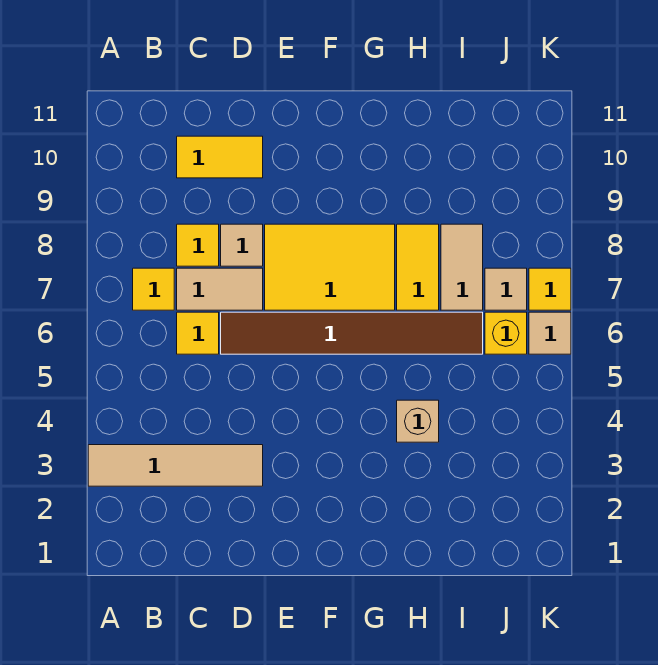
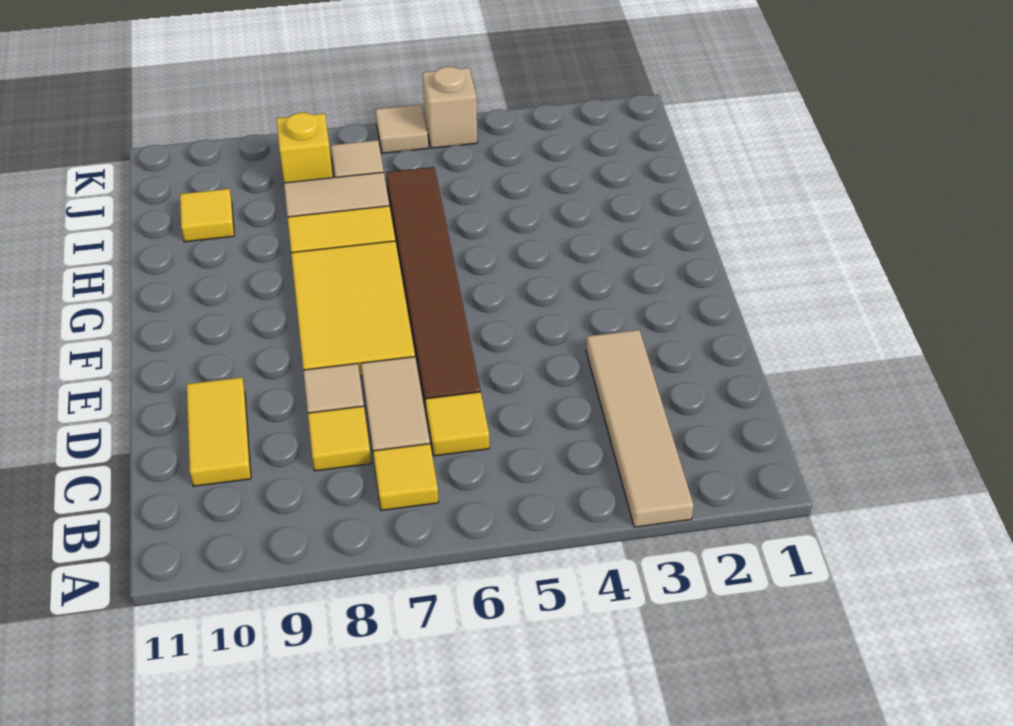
tan 1x1 brick [397,400,439,442] -> tan 1x1 brick moved to [423,67,477,148]
yellow 1x1 brick [485,312,527,354] -> yellow 1x1 brick moved to [276,113,333,183]
yellow 1x1 tile [529,268,571,310] -> yellow 1x1 tile moved to [180,189,234,242]

